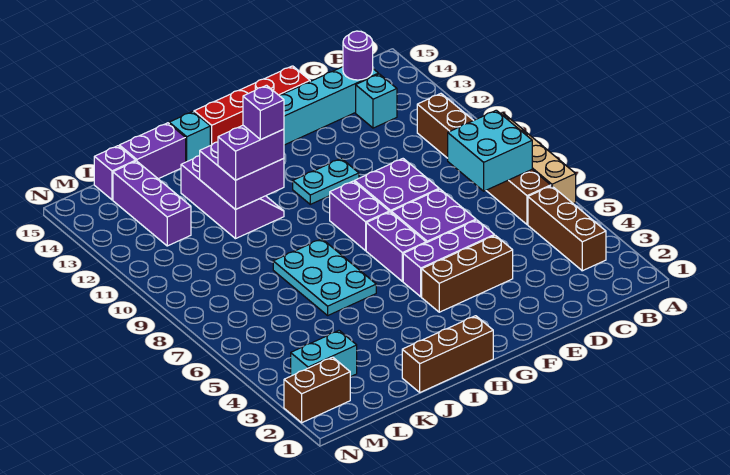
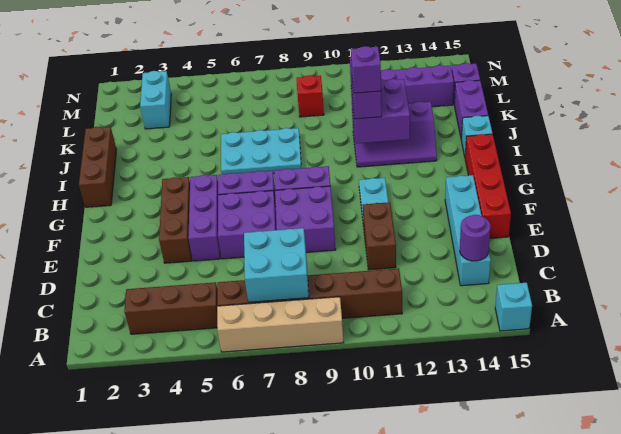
cyan 1x1 brick [356,74,397,128] -> cyan 1x1 brick moved to [495,283,532,331]
none -> red 1x1 brick [296,75,324,117]
brown 1x2 brick [284,357,350,423] -> brown 1x2 brick moved to [363,202,396,270]

